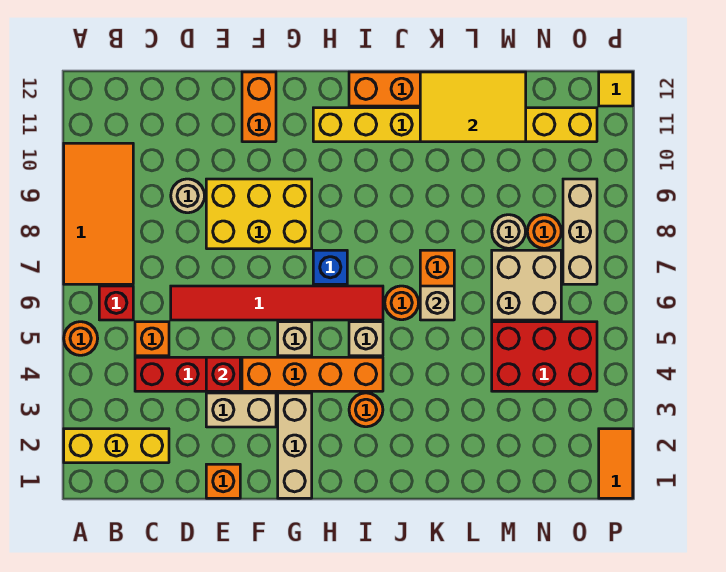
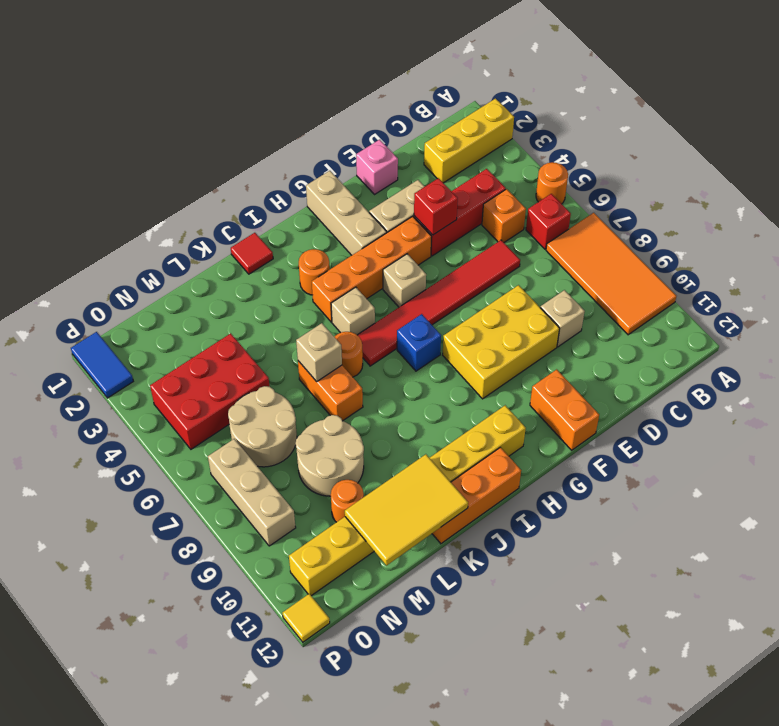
tan 1x1 round brick [171,179,205,213] -> tan 1x1 brick [541,290,585,347]
orange 1x1 brick [206,464,240,498] -> pink 1x1 brick [356,140,398,194]
none -> red 1x1 tile [231,233,273,274]
tan 2x2 brick [492,250,561,320] -> tan 2x2 round brick [228,386,297,467]
tan 1x1 round brick [492,215,526,248] -> tan 2x2 round brick [296,415,364,496]
orange 1x1 round brick [527,215,561,248] -> orange 1x1 round brick moved to [331,480,364,522]
orange 1x2 tile [599,429,633,498] -> blue 1x2 tile [71,332,133,398]

